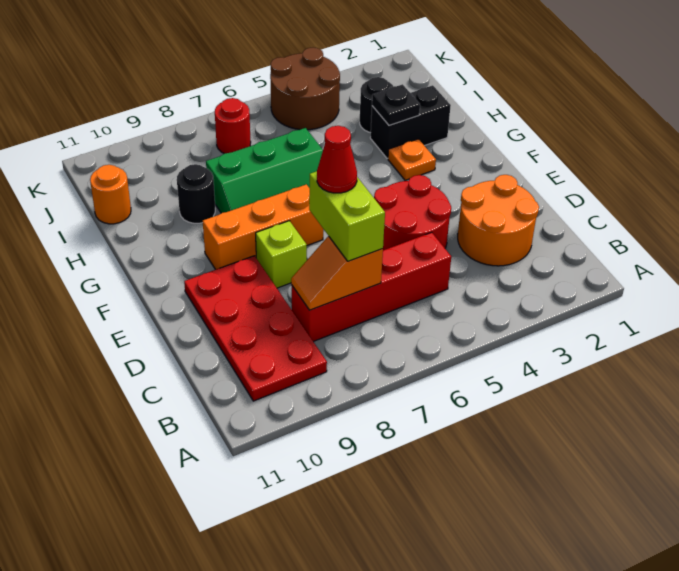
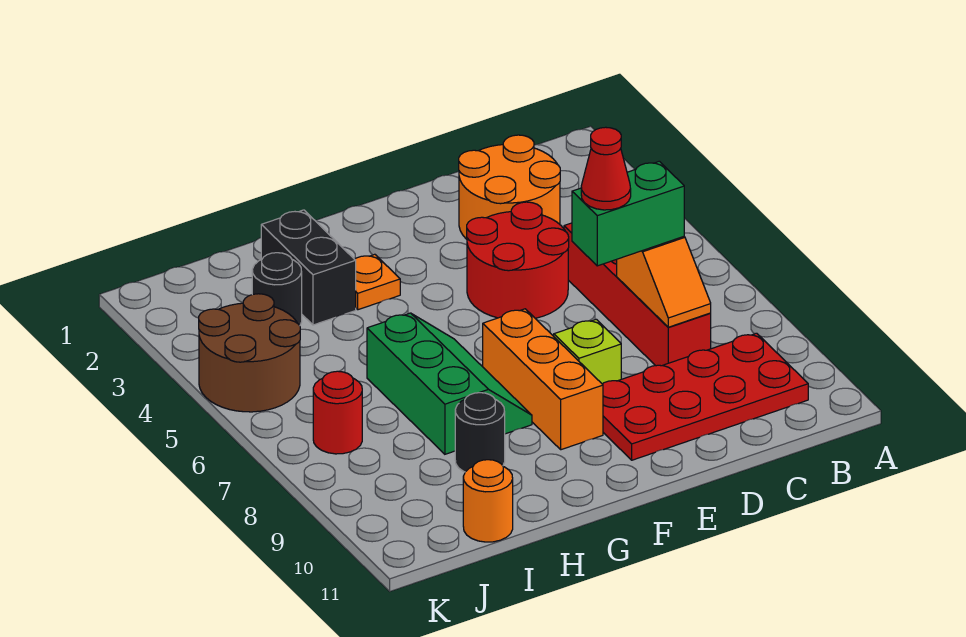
lime 1x2 brick [309,171,385,261] -> green 1x2 brick [572,161,684,266]
black 1x1 plate [372,84,420,126] -> none

